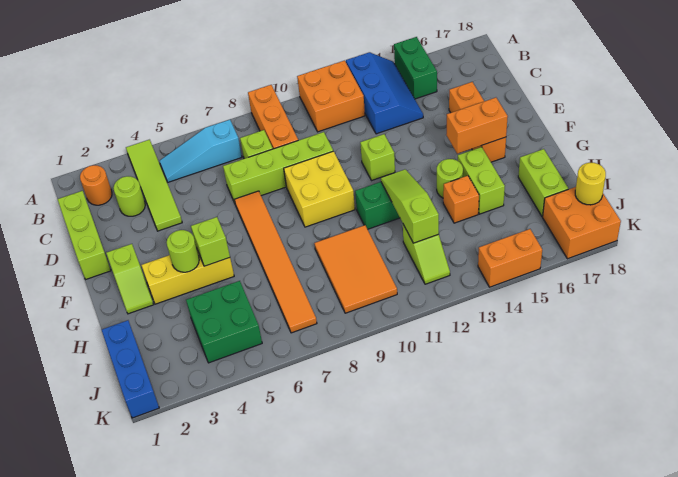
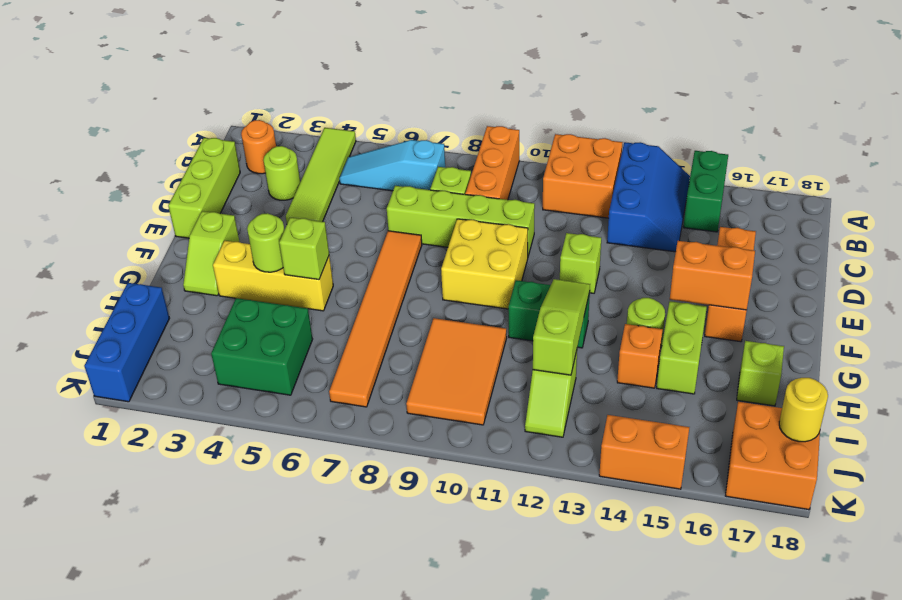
lime 1x2 brick [518,149,568,217] -> lime 1x1 brick [737,341,784,406]

